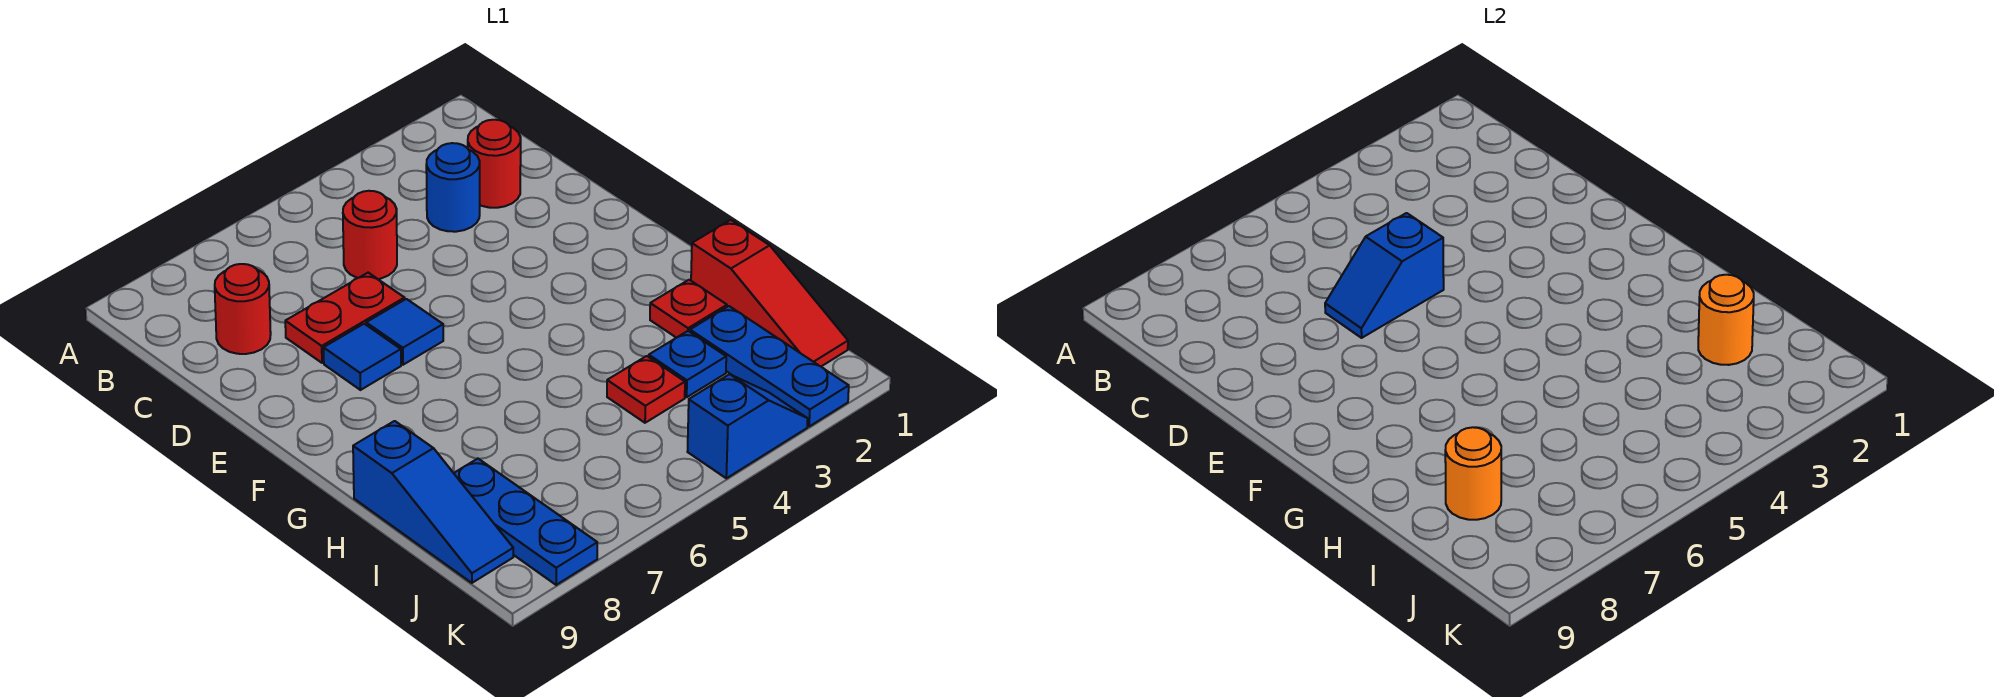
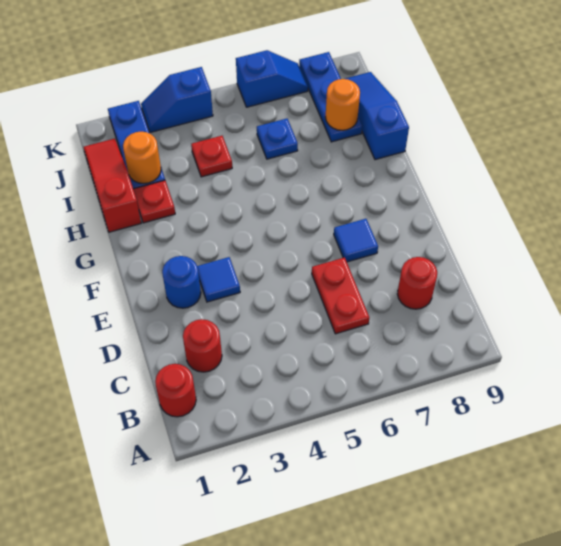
blue 1x1 round brick [426,143,480,232] -> blue 1x1 round brick moved to [162,256,201,308]
red 1x1 round brick [343,191,397,279] -> red 1x1 round brick moved to [155,364,196,417]
blue 1x2 slope [1325,213,1444,338] -> blue 1x2 slope moved to [236,50,308,107]
red 1x2 plate [285,273,405,363] -> red 1x2 plate turned to [312,257,369,334]
blue 1x1 tile [366,299,443,365] -> blue 1x1 tile moved to [198,257,240,302]
blue 1x1 plate [649,331,726,397] -> blue 1x1 plate moved to [257,119,298,159]

